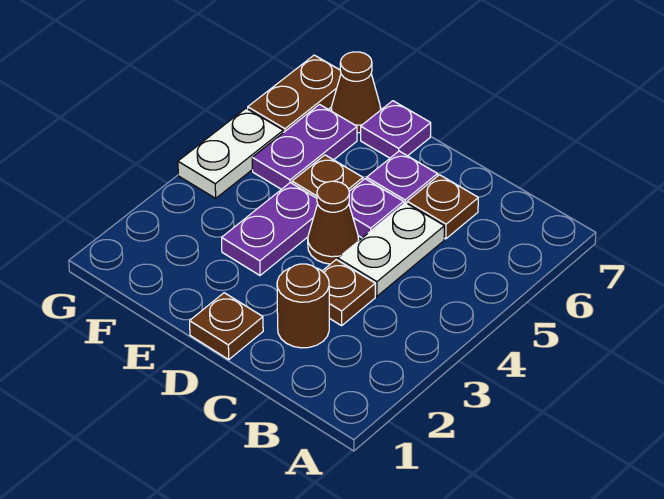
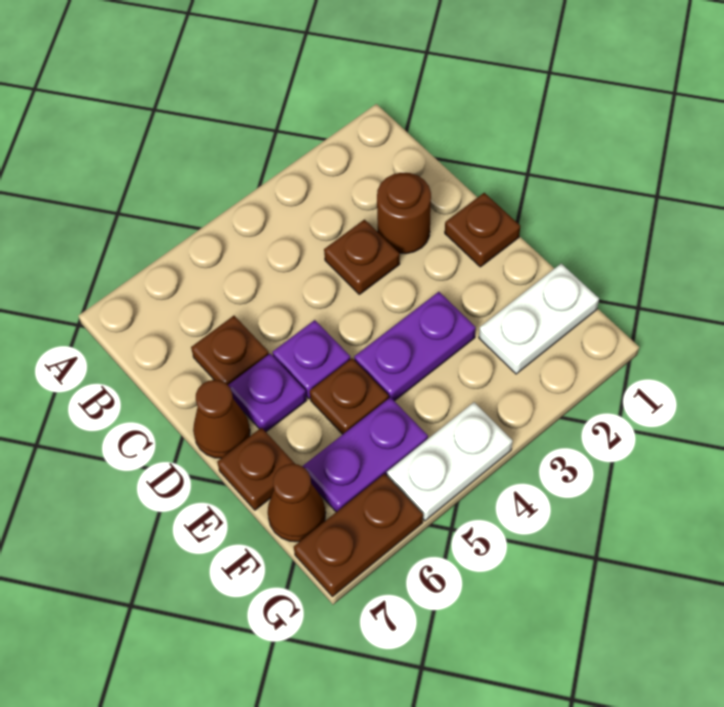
white 1x2 plate [338,203,445,296] -> white 1x2 plate moved to [479,264,599,374]
brown 1x1 cone [308,181,359,264] -> brown 1x1 cone moved to [193,380,250,458]
purple 1x1 plate [361,101,431,158] -> brown 1x1 plate [217,428,295,510]

